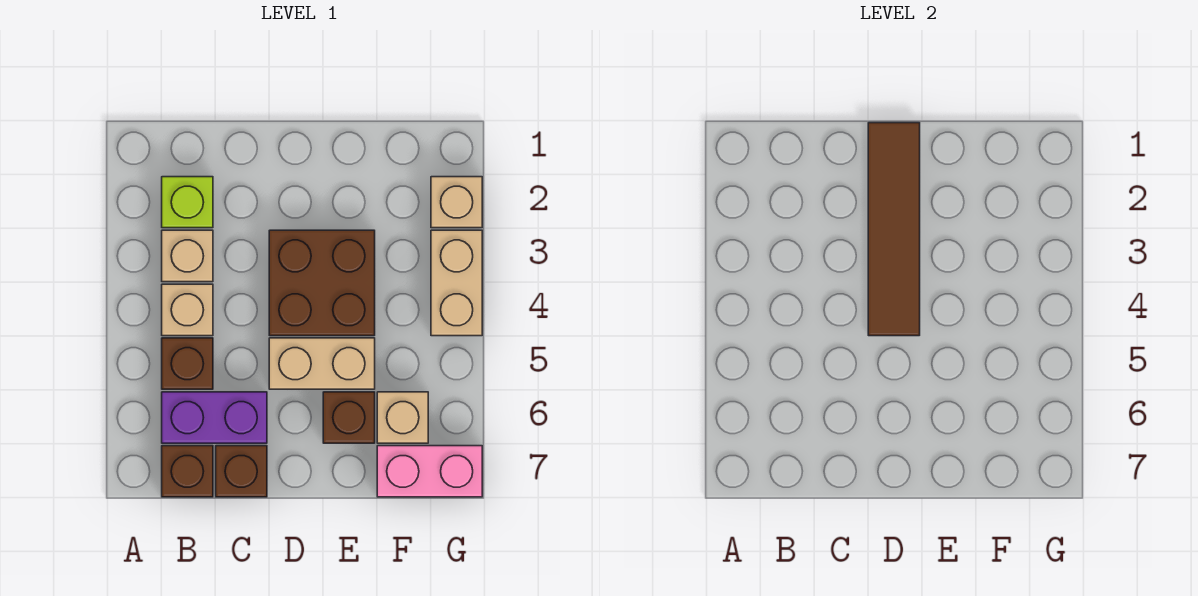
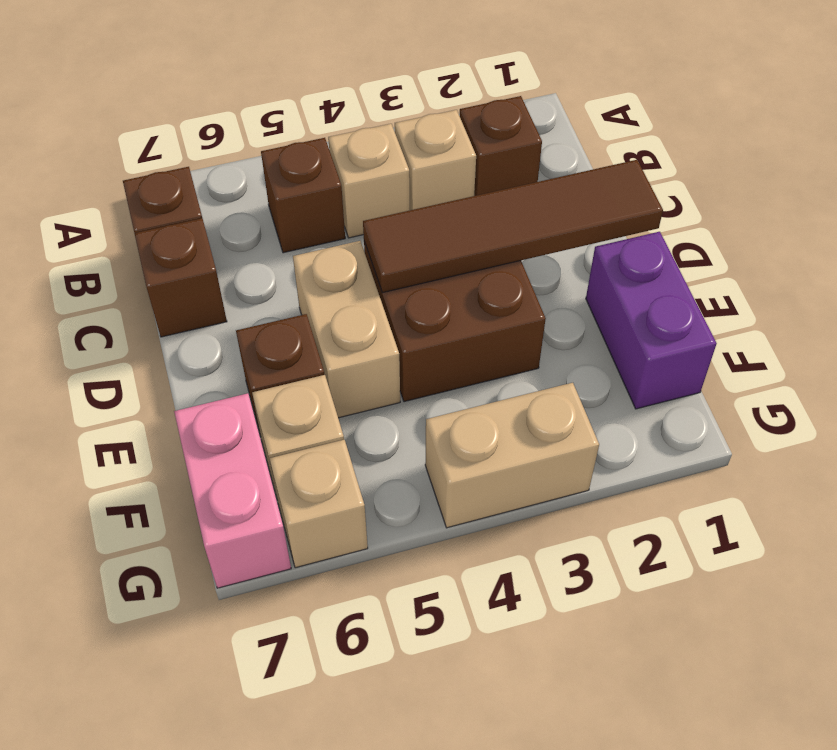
lime 1x1 brick [162,177,213,228] -> brown 1x1 brick [460,96,542,196]
purple 1x2 brick [162,392,267,443] -> purple 1x2 brick moved to [586,232,717,409]
tan 1x1 brick [431,177,482,228] -> tan 1x1 brick moved to [270,440,368,568]

